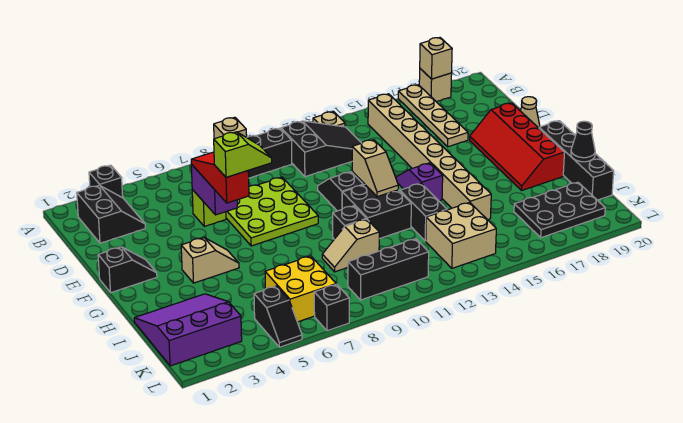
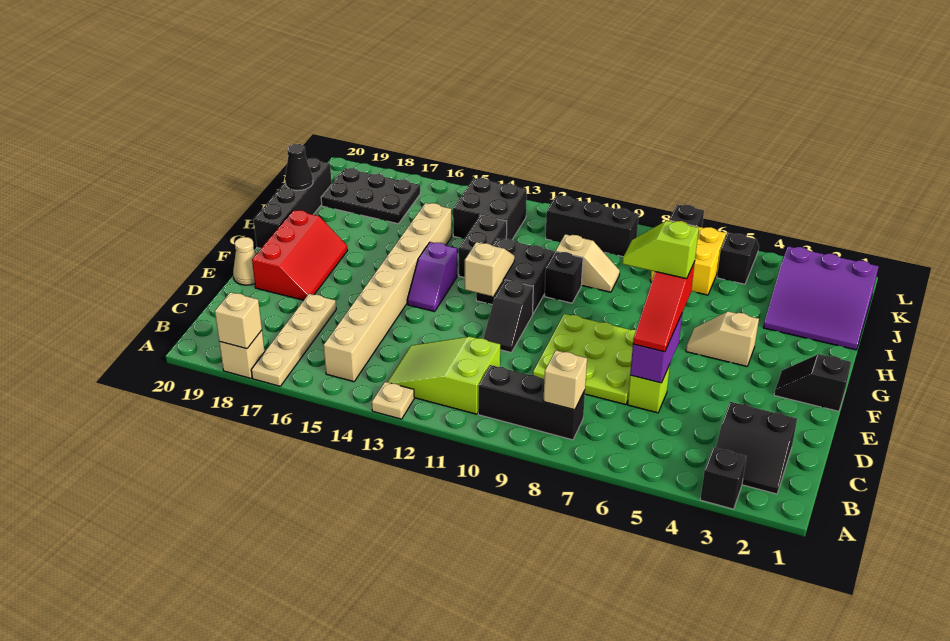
black 2x2 slope [77,185,145,243] -> black 2x2 slope turned to [716,402,797,494]
black 2x3 slope [281,121,361,177] -> lime 2x3 slope [388,337,500,414]
red 2x4 slope [470,103,565,190] -> red 2x3 slope [252,210,347,300]
tan 2x2 brick [426,202,496,268] -> black 2x2 brick [453,178,527,240]

